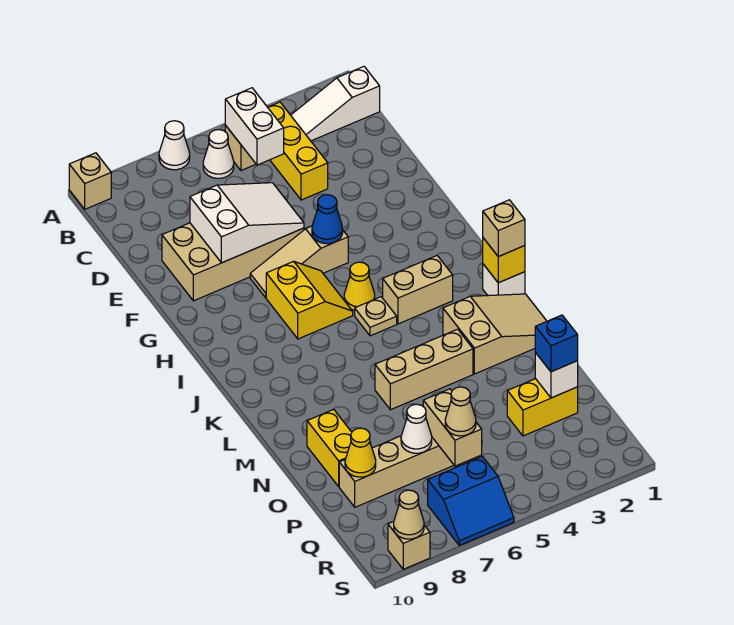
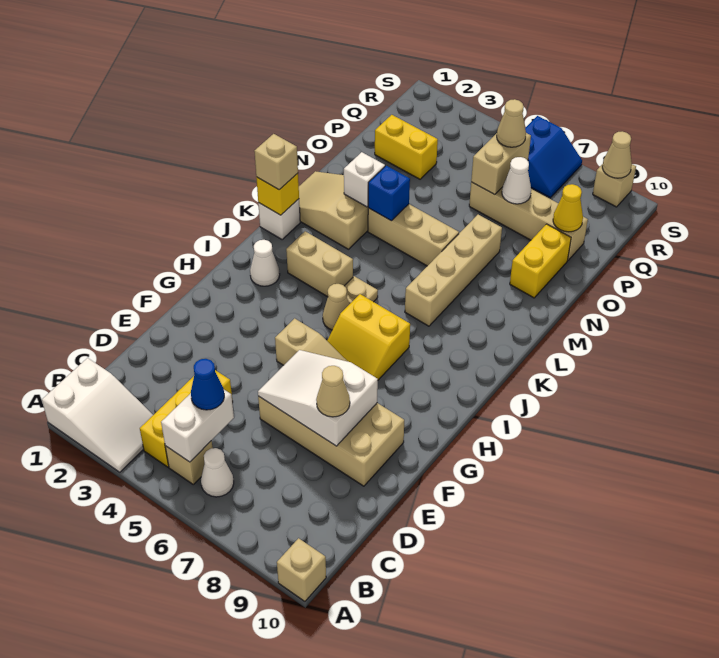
white 1x1 cone [159,121,190,170] -> white 1x1 cone moved to [250,240,280,286]
white 1x3 slope [291,67,380,141] -> white 2x3 slope [42,358,153,472]
none -> tan 1x1 cone [316,366,350,417]
blue 1x1 cone [312,195,343,244] -> blue 1x1 cone moved to [191,359,224,410]
yellow 2x2 slope [266,261,353,339] -> yellow 2x2 slope turned to [327,294,410,380]
yellow 1x1 cone [344,262,375,310] -> tan 1x1 cone [323,284,349,330]
none -> tan 1x4 brick [405,215,502,326]
white 1x1 brick [535,353,578,398] -> white 1x1 brick moved to [344,152,385,207]
blue 1x1 brick [535,315,578,372] -> blue 1x1 brick moved to [368,166,410,221]
blue 2x2 slope [428,456,514,545] -> blue 2x2 slope turned to [525,116,582,198]

